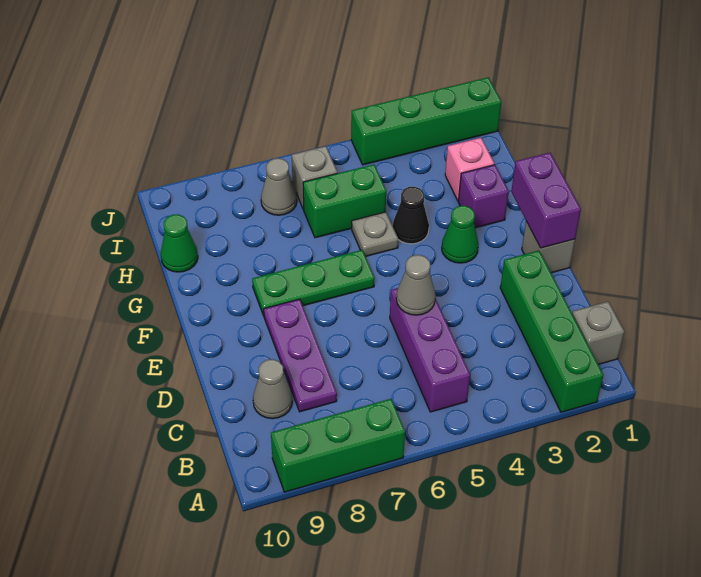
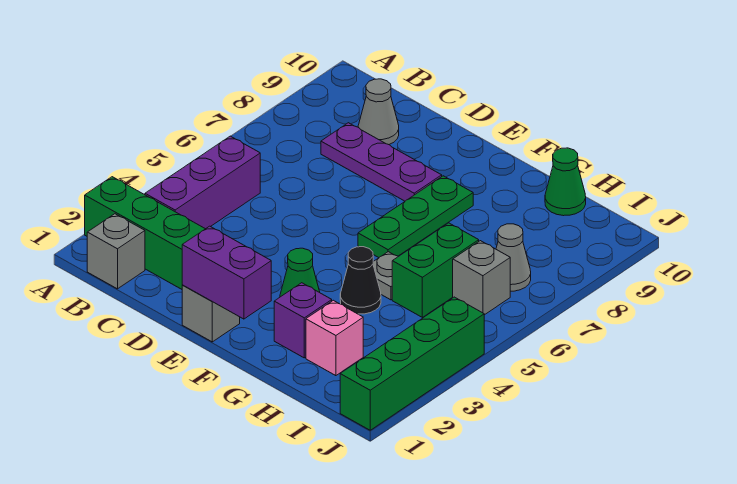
green 1x3 brick [271,399,405,492] -> none
purple 1x3 brick [390,288,470,412] -> purple 1x3 brick turned to [145,136,260,229]
grey 1x1 cone [396,255,436,315] -> none

